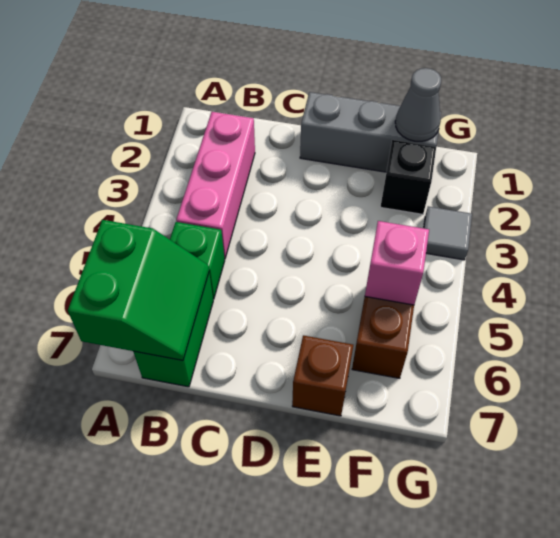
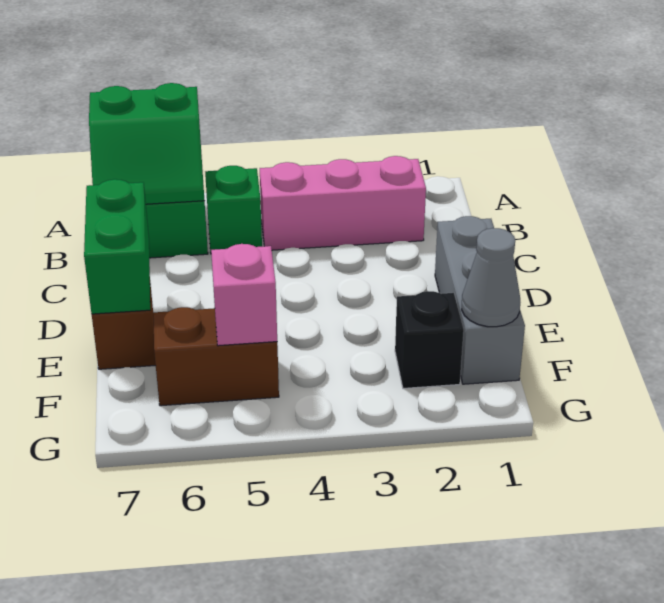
none -> green 1x2 brick [84,179,150,314]
grey 1x1 tile [424,206,472,260] -> none

